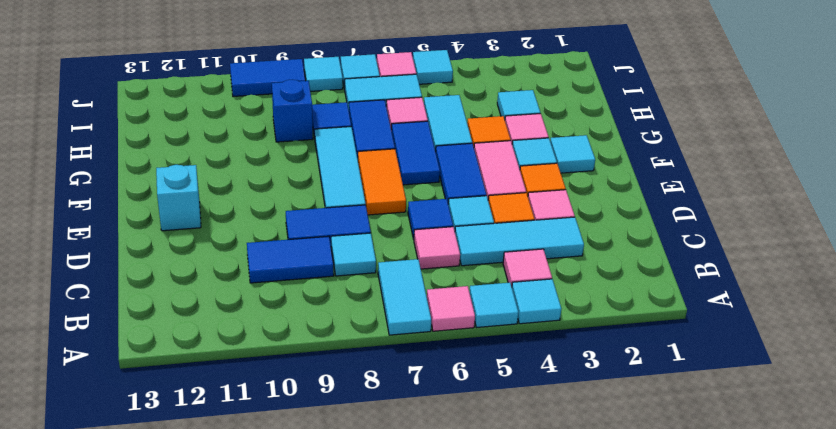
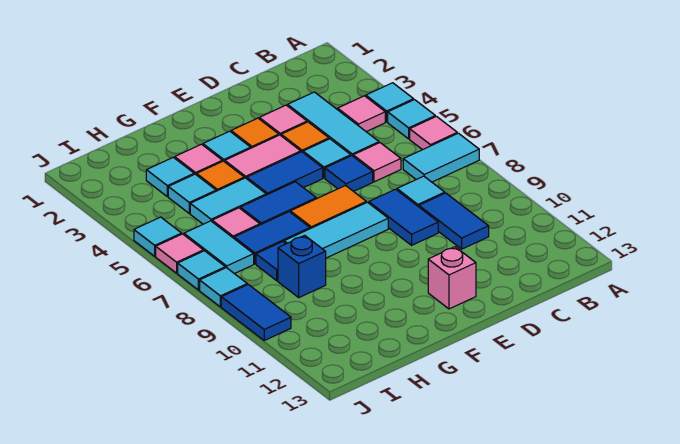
cyan 1x1 brick [156,165,201,231] -> pink 1x1 brick [428,247,476,309]
cyan 1x1 tile [550,135,595,173] -> cyan 1x1 tile moved to [168,174,216,213]

